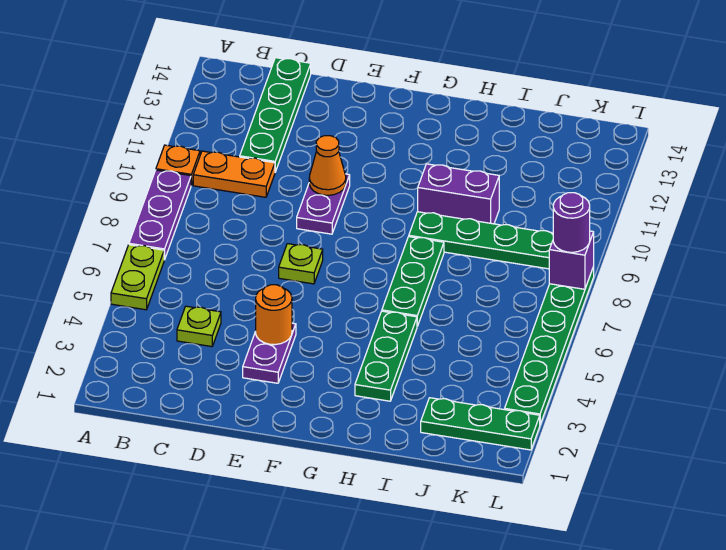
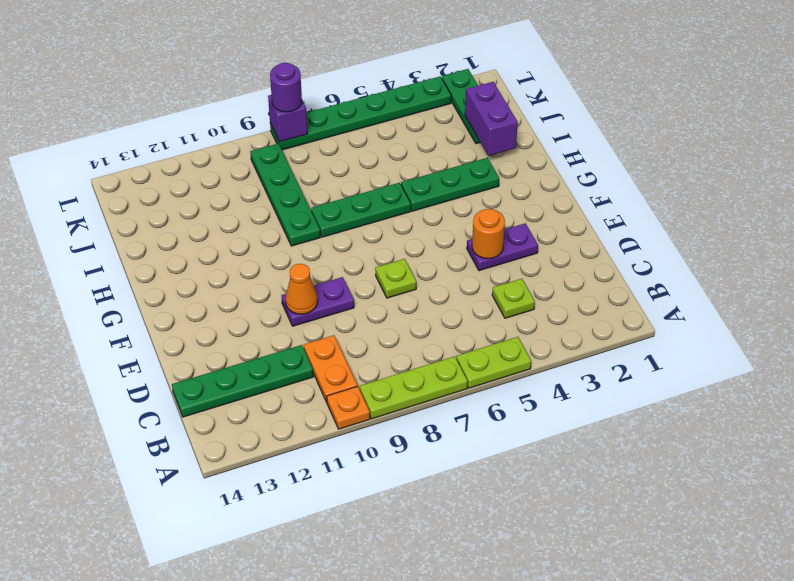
purple 1x3 plate [129,170,191,260] -> lime 1x3 plate [360,356,468,419]
purple 1x2 brick [418,164,499,224] -> purple 1x2 brick moved to [465,82,518,156]

